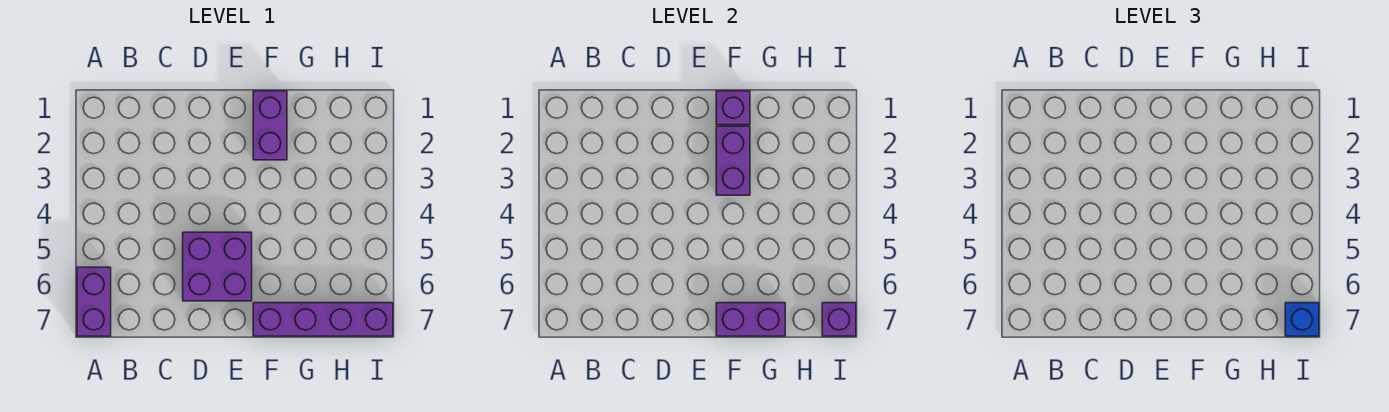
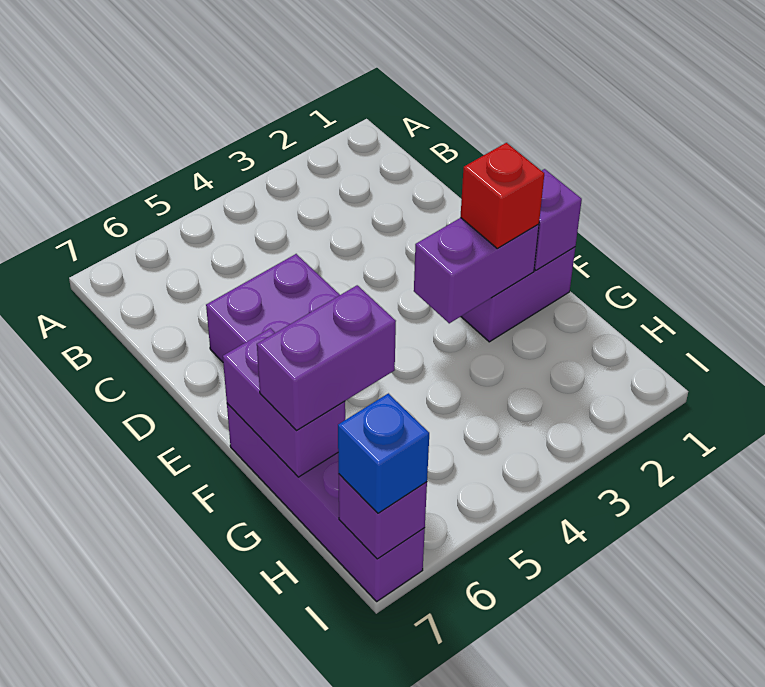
purple 1x2 brick [77,267,111,336] -> purple 1x2 brick moved to [257,285,396,431]
none -> red 1x1 brick [461,143,544,248]

